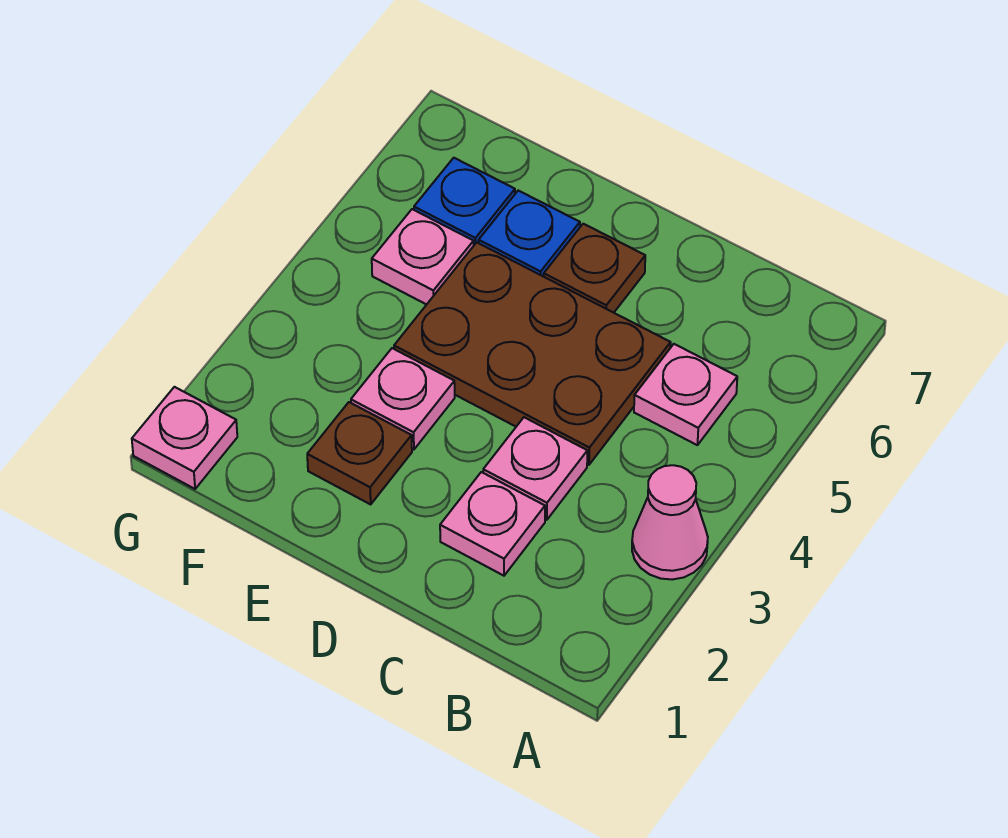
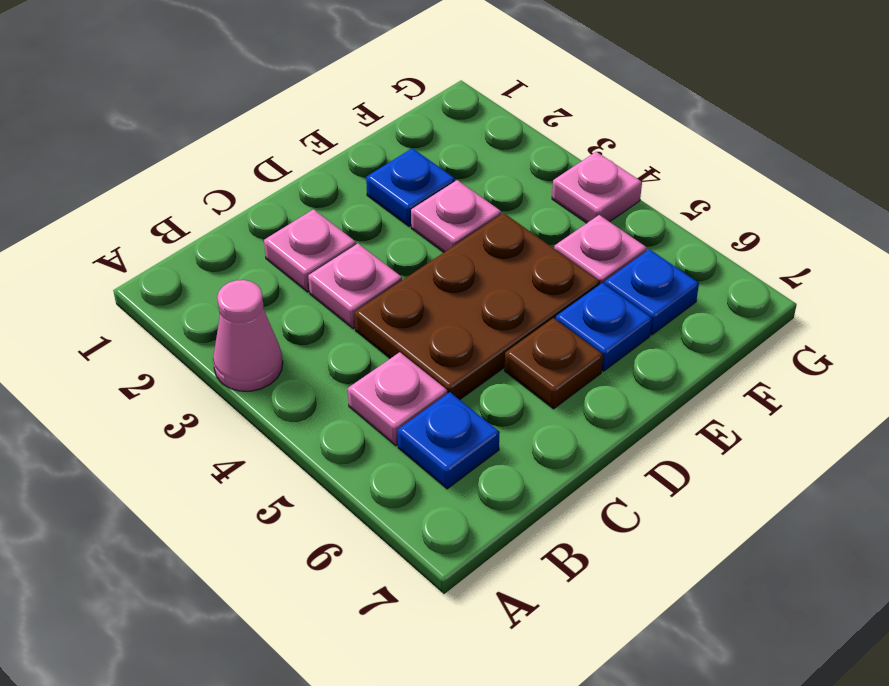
none -> blue 1x1 plate [398,392,500,489]
brown 1x1 plate [307,402,412,504] -> blue 1x1 plate [366,148,455,227]
pink 1x1 plate [132,387,237,489] -> pink 1x1 plate moved to [552,152,642,223]

